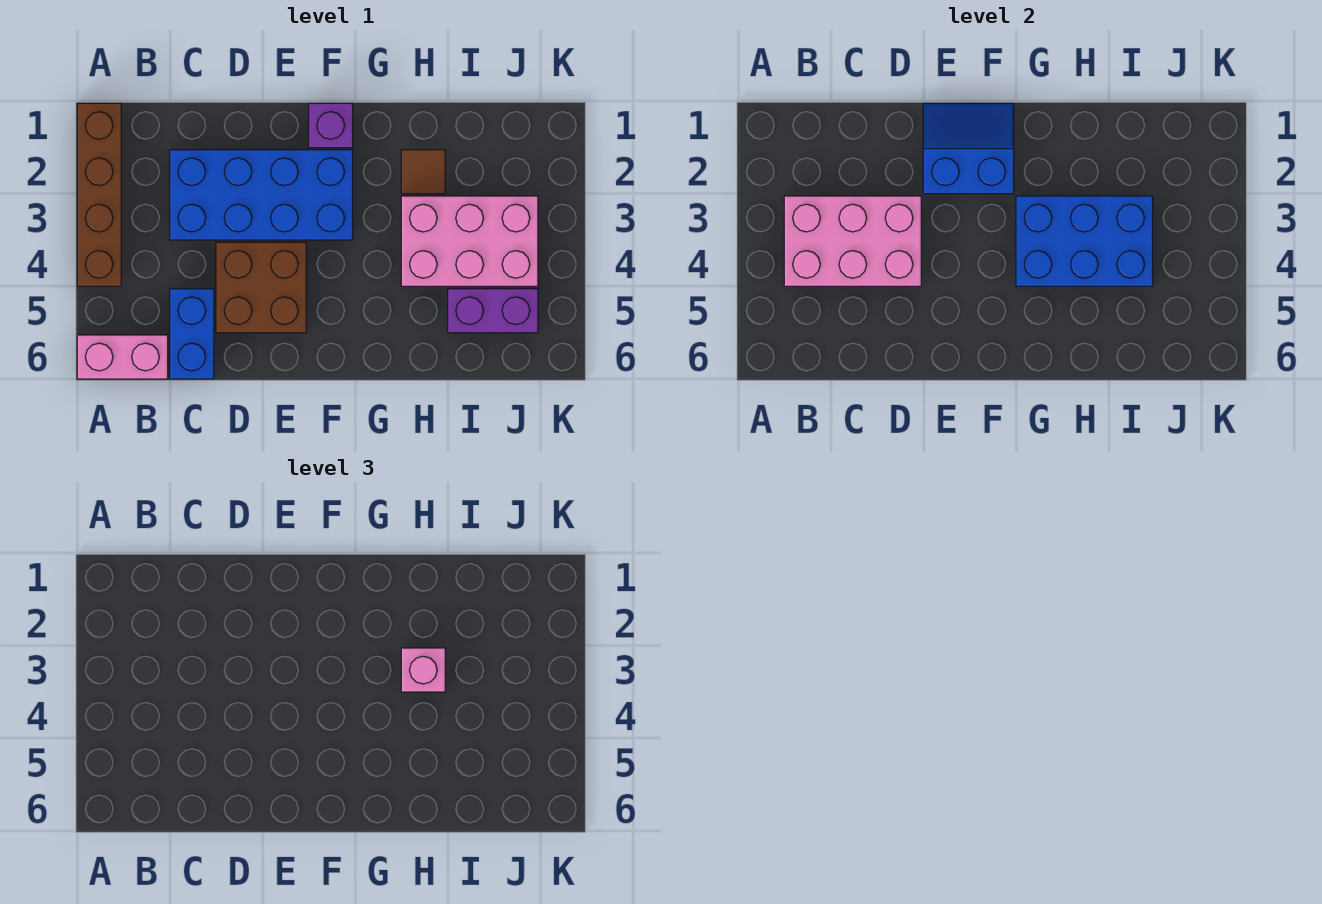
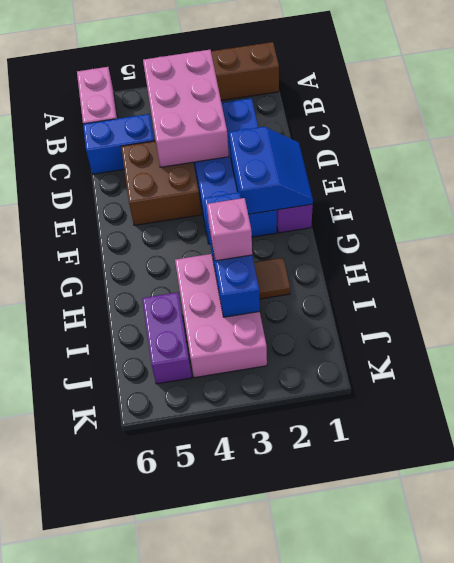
blue 2x3 brick [1016,196,1153,286] -> blue 1x3 brick [204,192,260,317]

